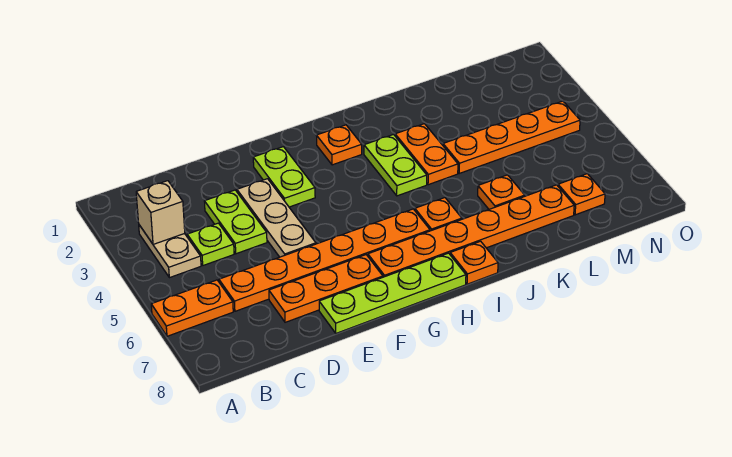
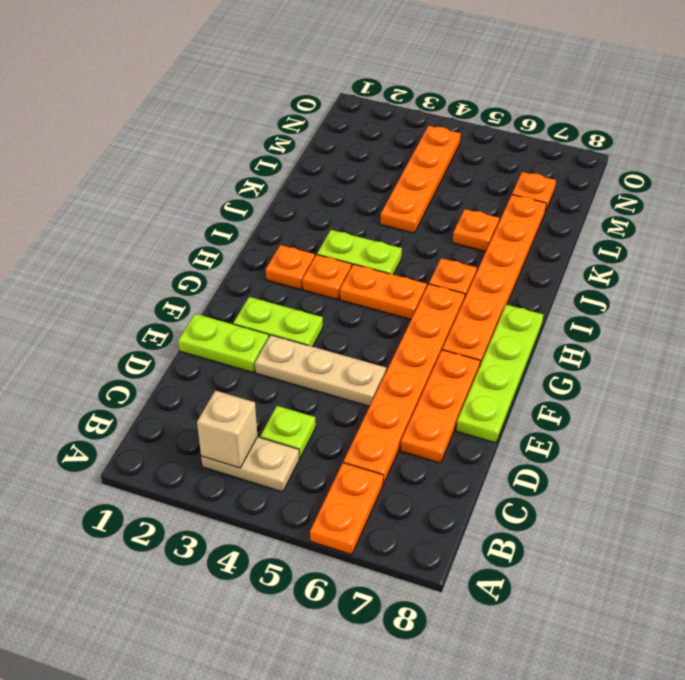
lime 1x2 plate [204,190,267,254] -> lime 1x2 plate moved to [178,314,269,373]
orange 1x1 plate [450,241,498,284] -> orange 1x1 plate moved to [302,255,352,299]
orange 1x2 plate [395,124,458,185] -> orange 1x2 plate moved to [340,264,427,319]

